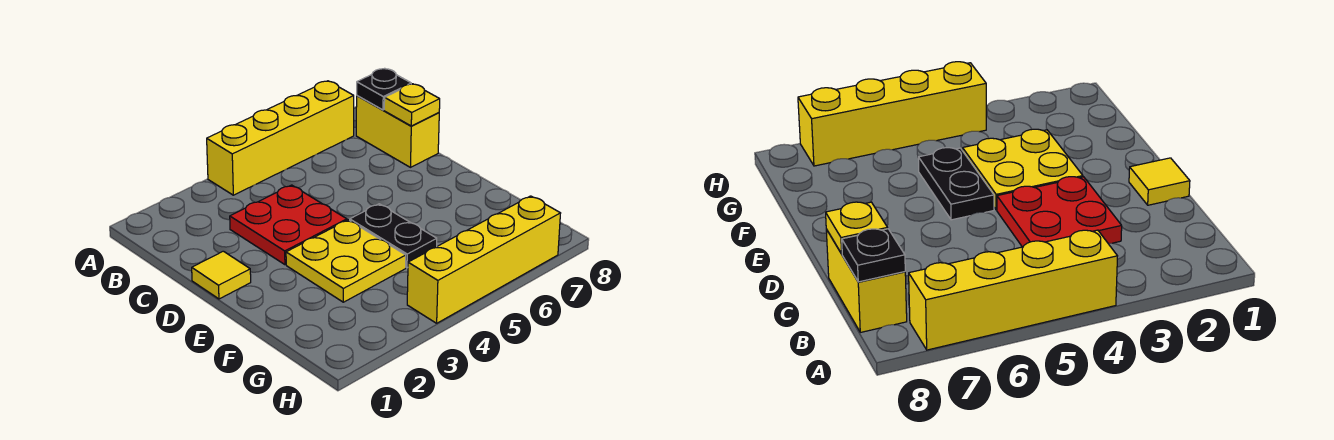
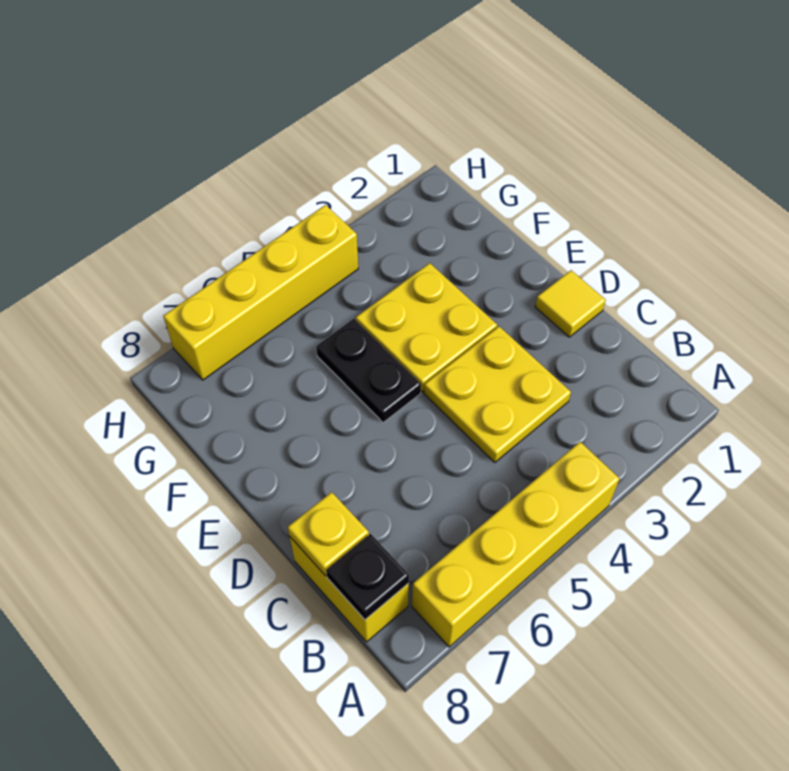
red 2x2 plate [230,185,347,265] -> yellow 2x2 plate [424,326,571,462]

